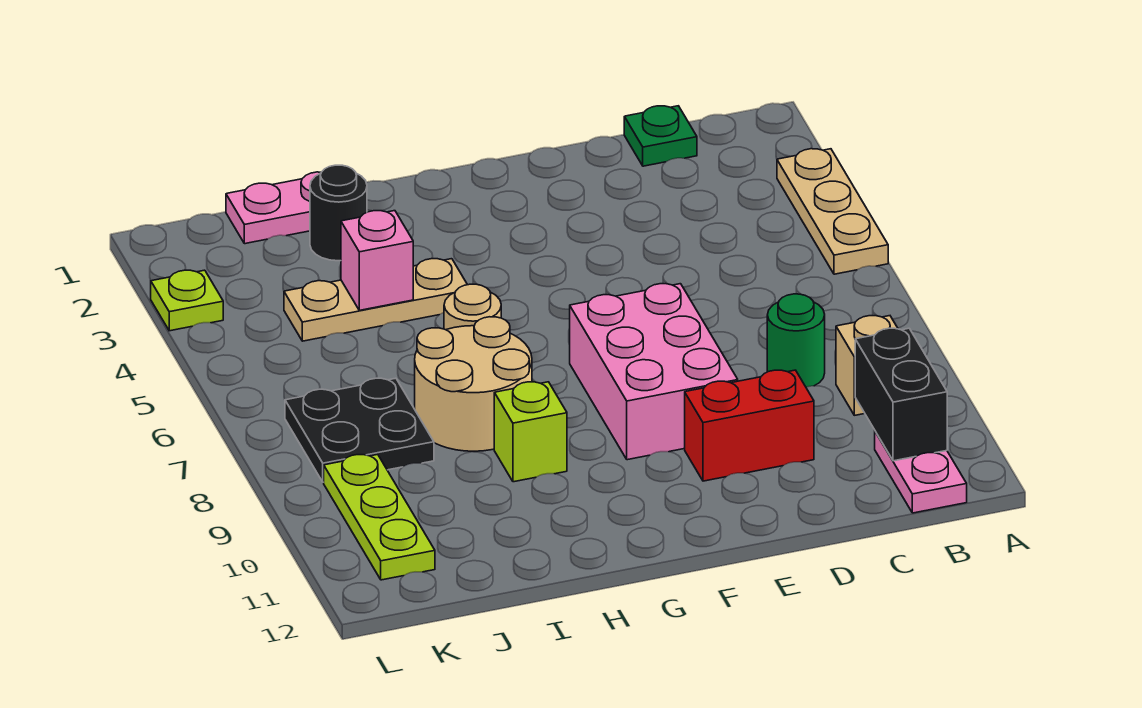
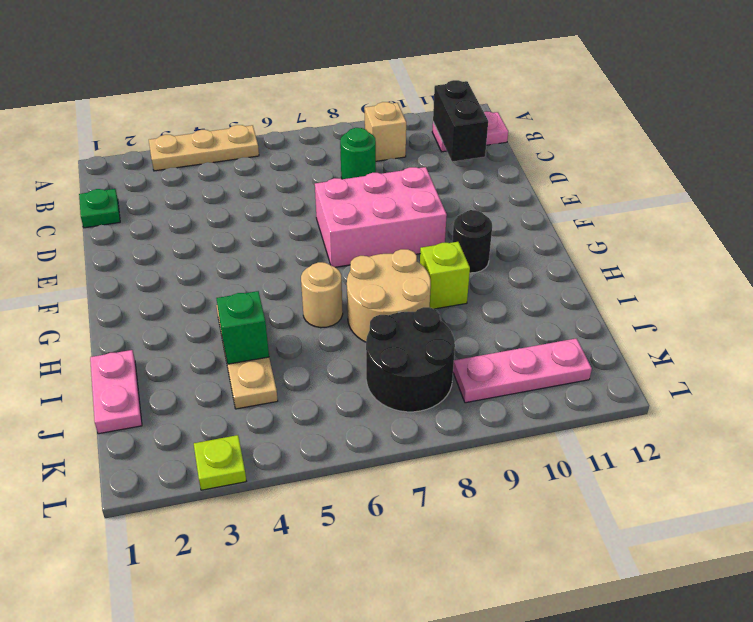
black 1x2 brick [855,328,947,461] -> black 1x2 brick turned to [433,80,488,162]
red 1x2 brick [685,370,814,481] -> none
black 1x1 round brick [310,165,367,261] -> black 1x1 round brick moved to [452,210,492,273]
pink 1x1 brick [341,211,413,310] -> green 1x1 brick [216,291,269,364]
black 2x2 plate [285,378,434,482] -> black 2x2 round brick [366,307,455,412]
lime 1x3 plate [324,454,435,580] -> pink 1x3 plate [453,338,592,403]

